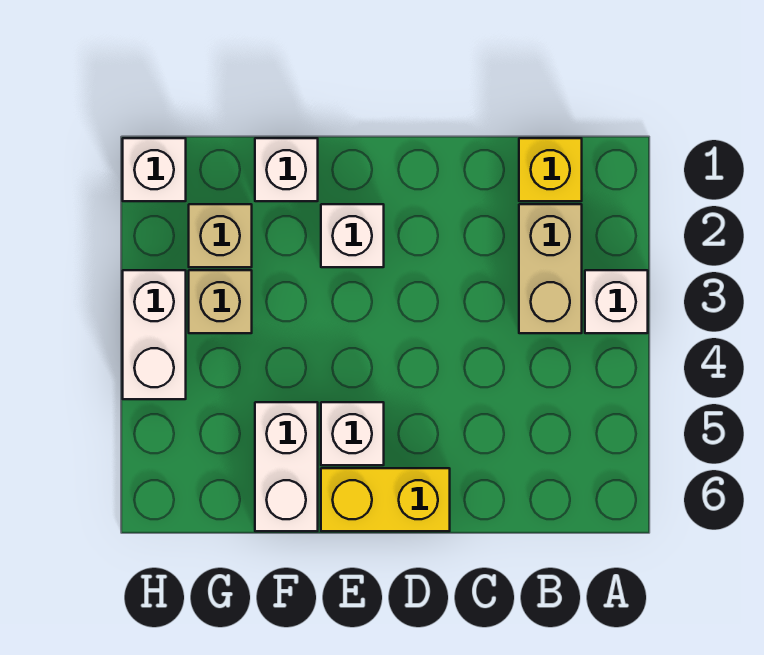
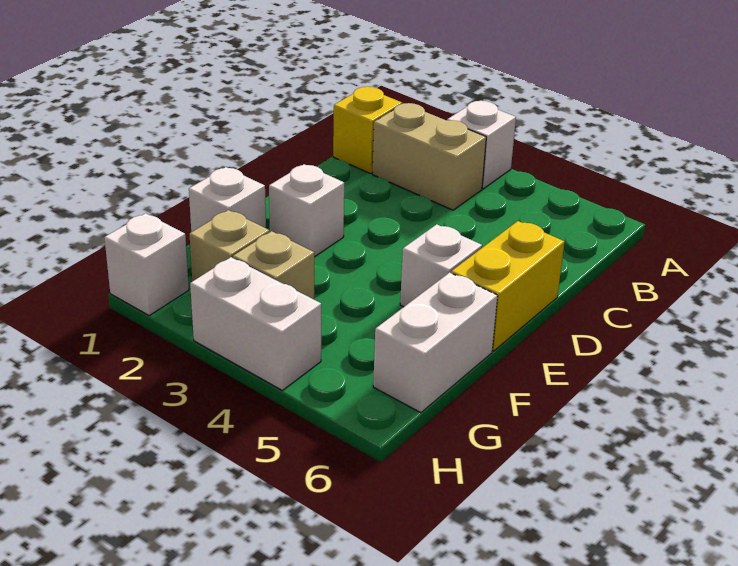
white 1x2 brick [255,402,318,531] -> white 1x2 brick turned to [373,273,498,413]

